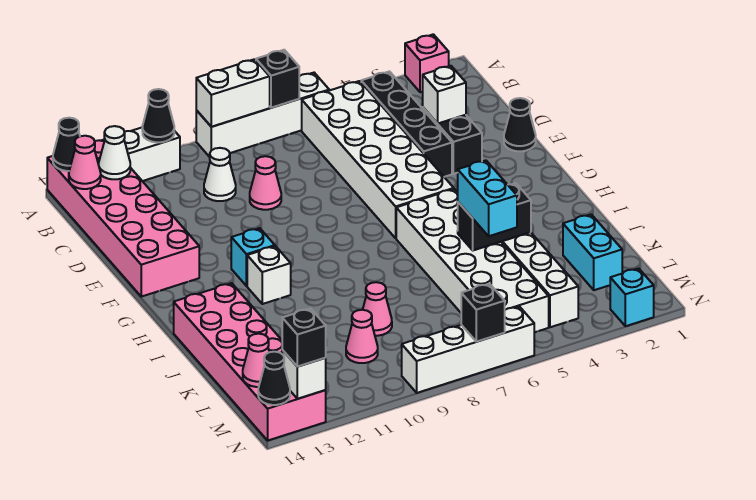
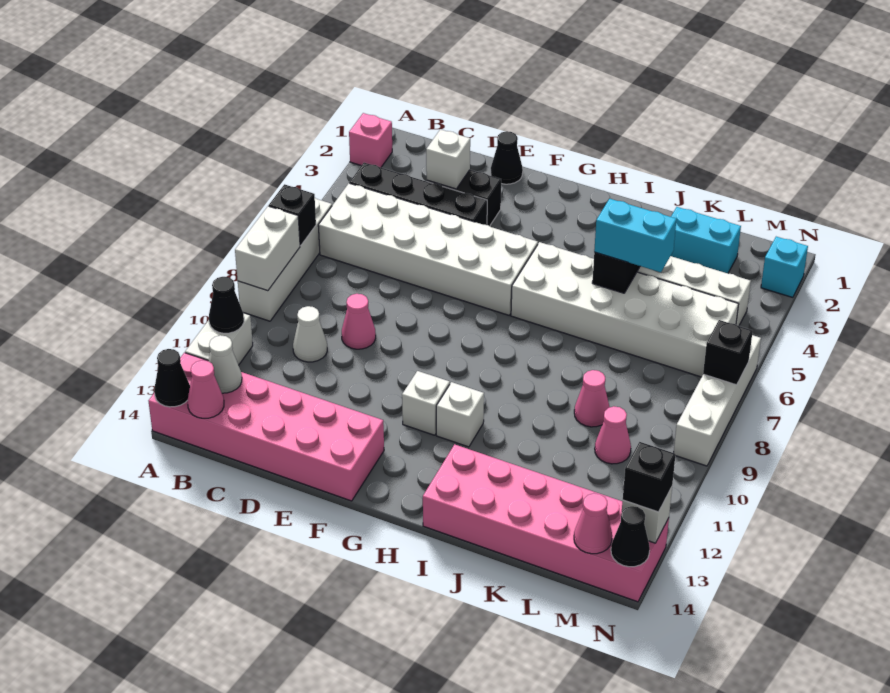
cyan 1x1 brick [231,228,275,286] -> white 1x1 brick [402,371,450,435]

